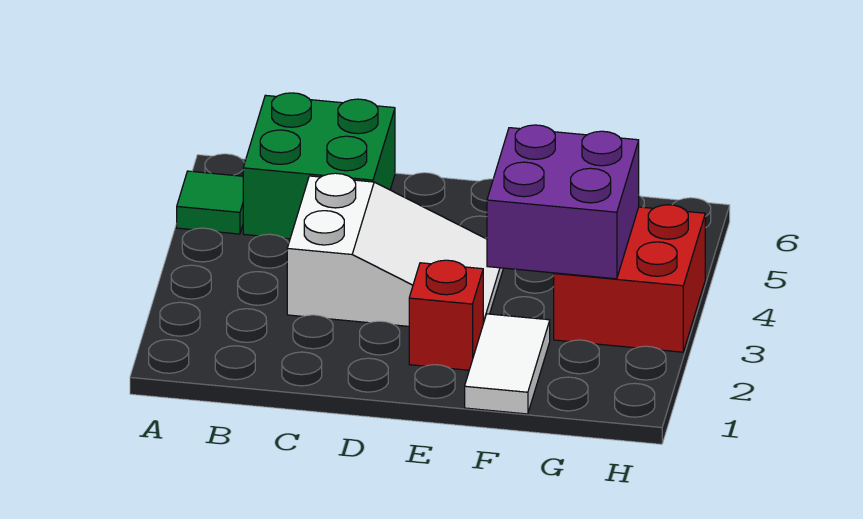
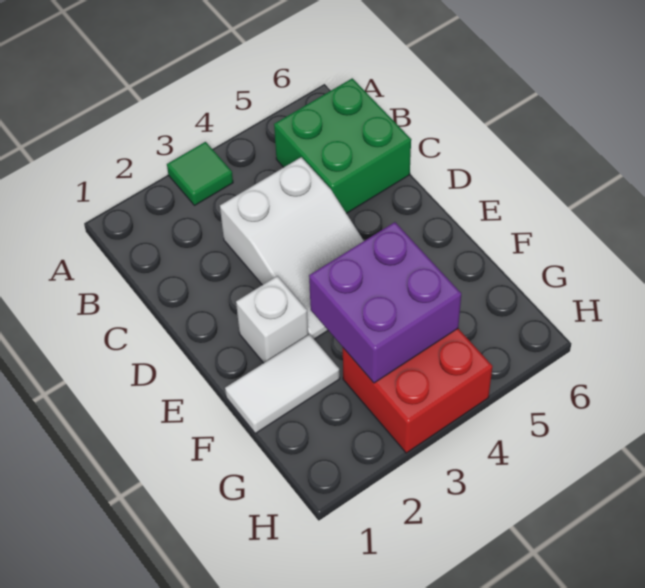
green 1x1 tile [177,171,243,234] -> green 1x1 tile moved to [167,142,233,206]
red 1x1 brick [409,260,483,370] -> white 1x1 brick [236,276,308,363]

